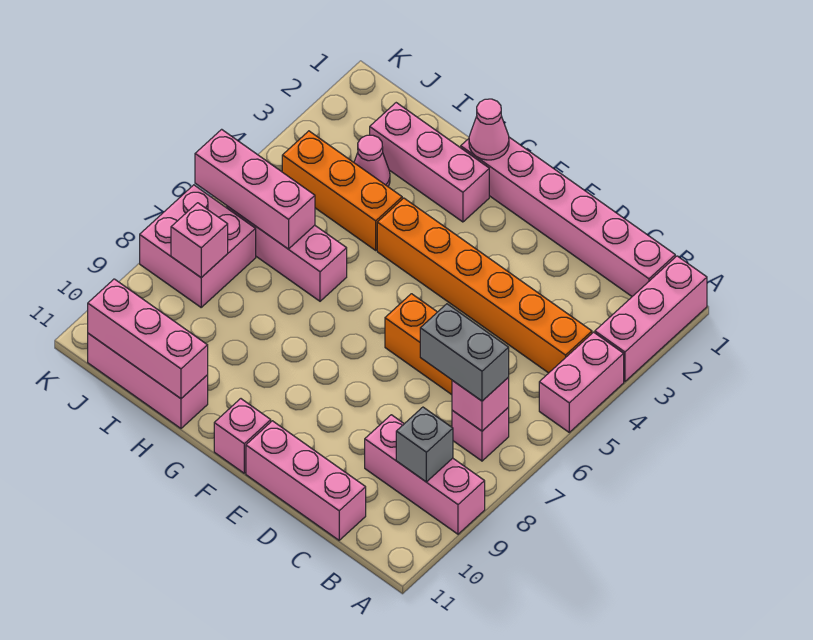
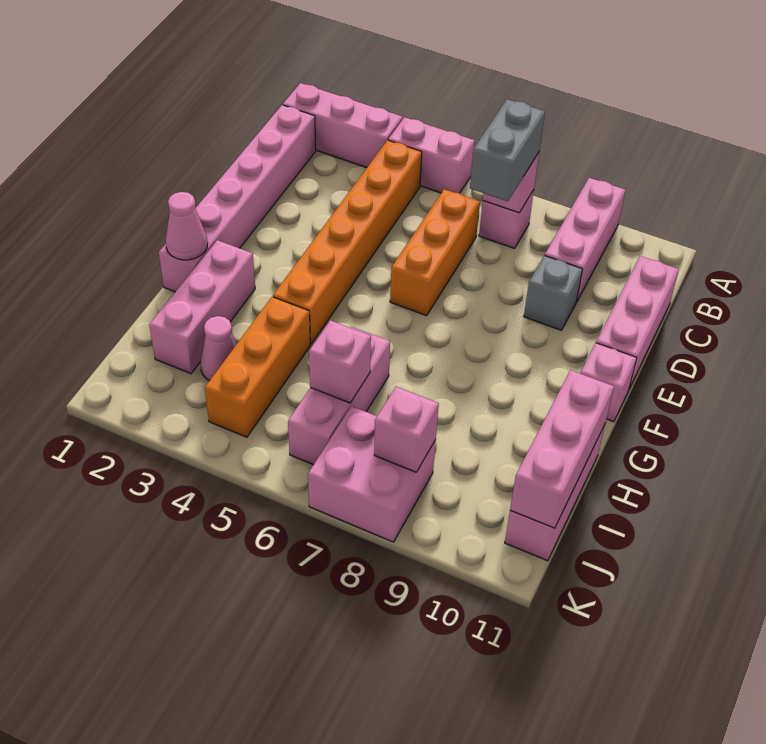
grey 1x1 brick [396,407,453,482] -> grey 1x1 brick moved to [524,255,582,330]
pink 1x3 brick [195,129,315,249] -> pink 1x1 brick [309,320,371,403]

